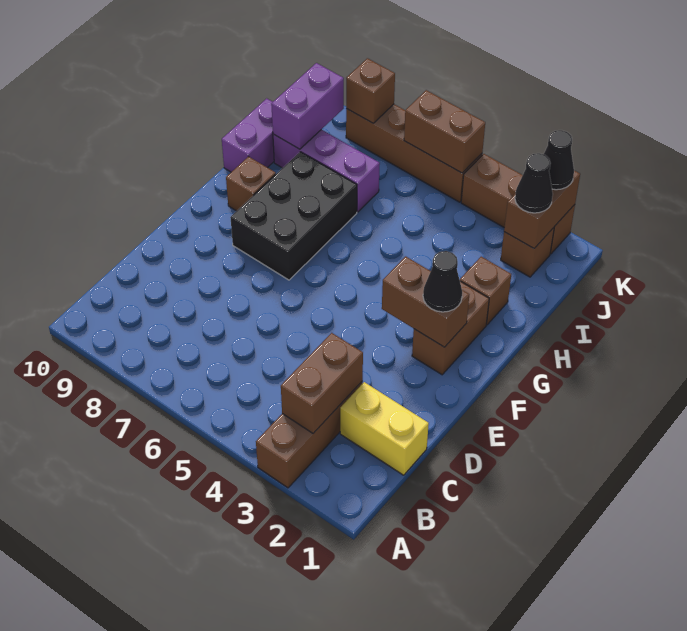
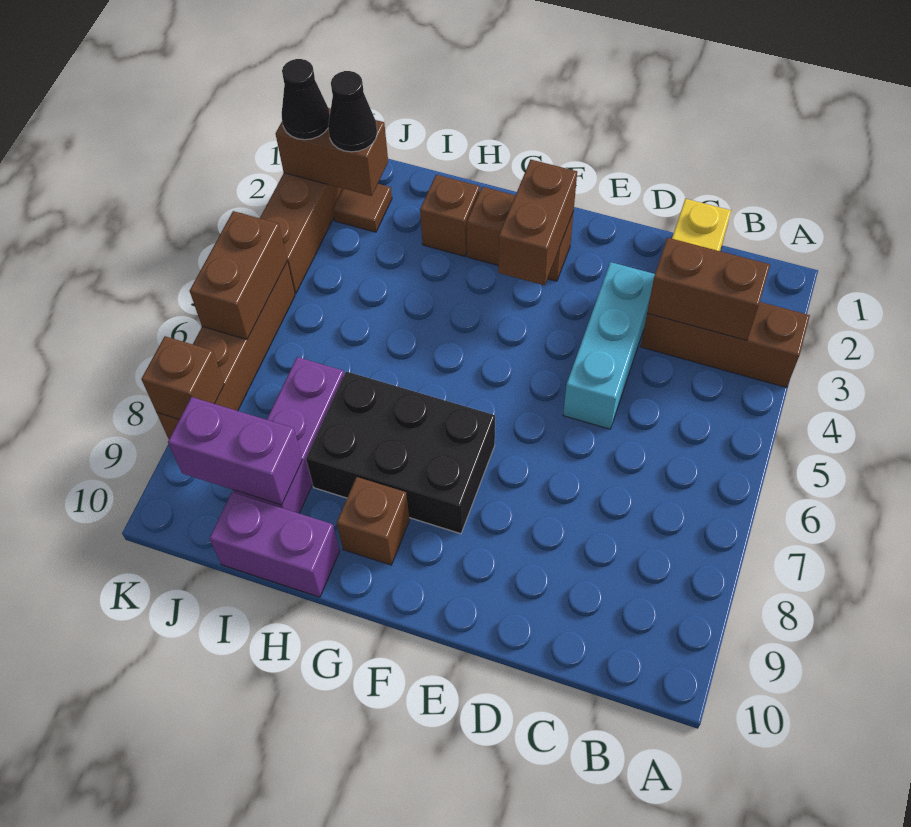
none -> cyan 1x3 brick [563,262,655,429]
black 1x1 cone [423,251,462,312] -> none
brown 1x1 brick [501,228,554,277] -> brown 1x1 tile [333,184,392,232]

